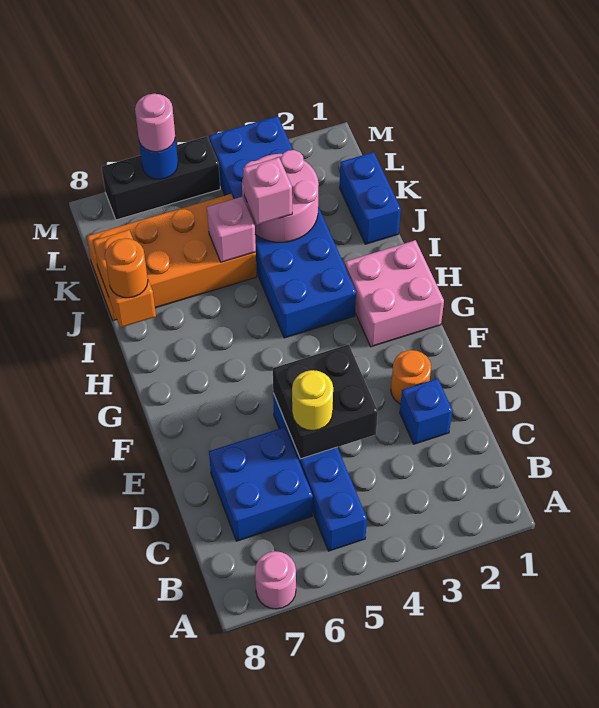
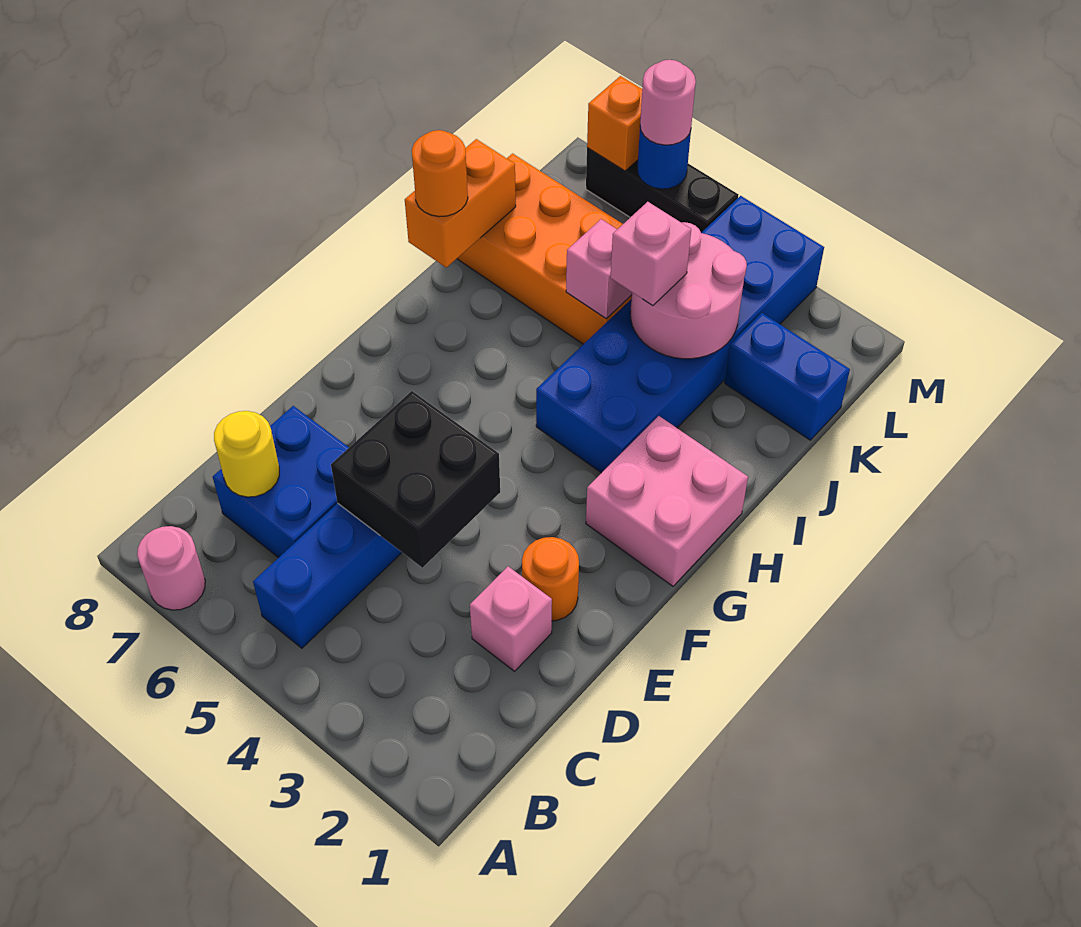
blue 1x1 brick [400,378,452,444] -> pink 1x1 brick [470,566,552,671]
yellow 1x1 round brick [292,370,333,430] -> yellow 1x1 round brick moved to [214,411,279,497]
blue 1x2 brick [340,152,401,244] -> blue 1x2 brick turned to [725,313,850,440]
none -> orange 1x1 brick [587,76,642,171]

